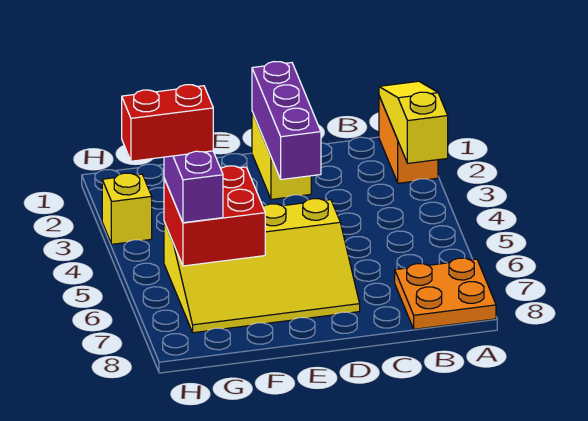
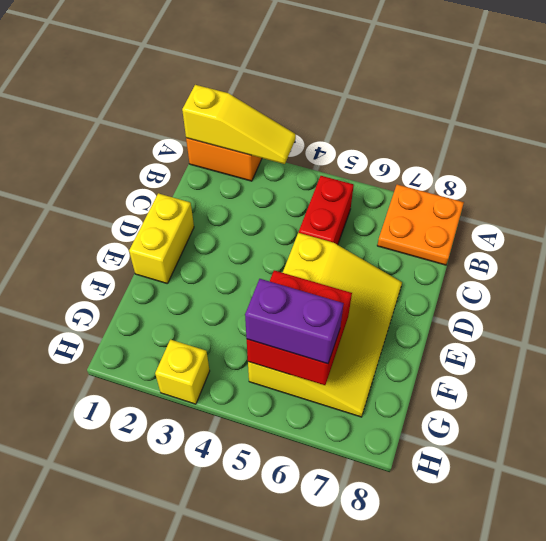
yellow 1x3 slope [379,81,448,163] -> yellow 1x3 slope turned to [182,85,296,164]
yellow 1x2 brick [252,112,311,199] -> yellow 1x2 brick turned to [129,193,194,284]
purple 1x3 brick [252,62,321,180] -> none
red 1x2 brick [122,85,213,161] -> red 1x2 brick moved to [299,176,354,245]

